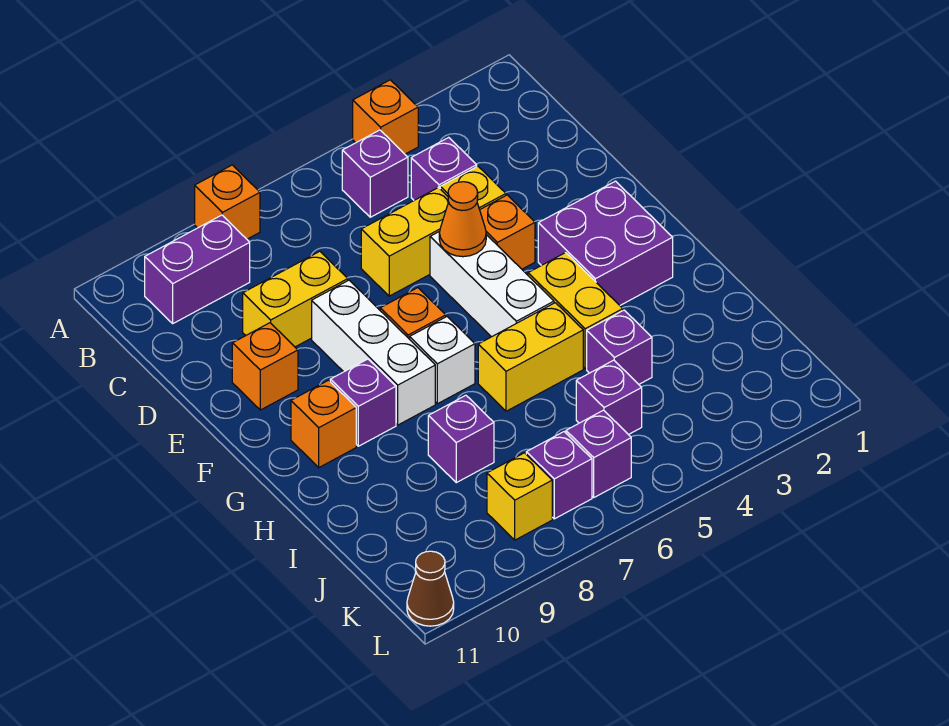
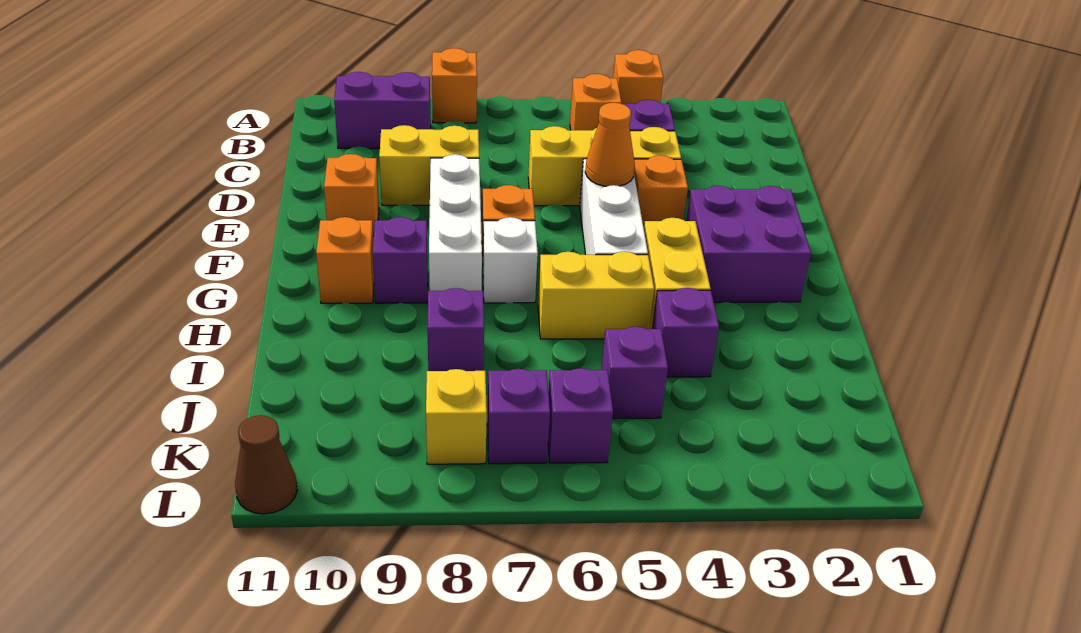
purple 1x1 brick [342,130,408,217] -> orange 1x1 brick [570,74,621,130]

